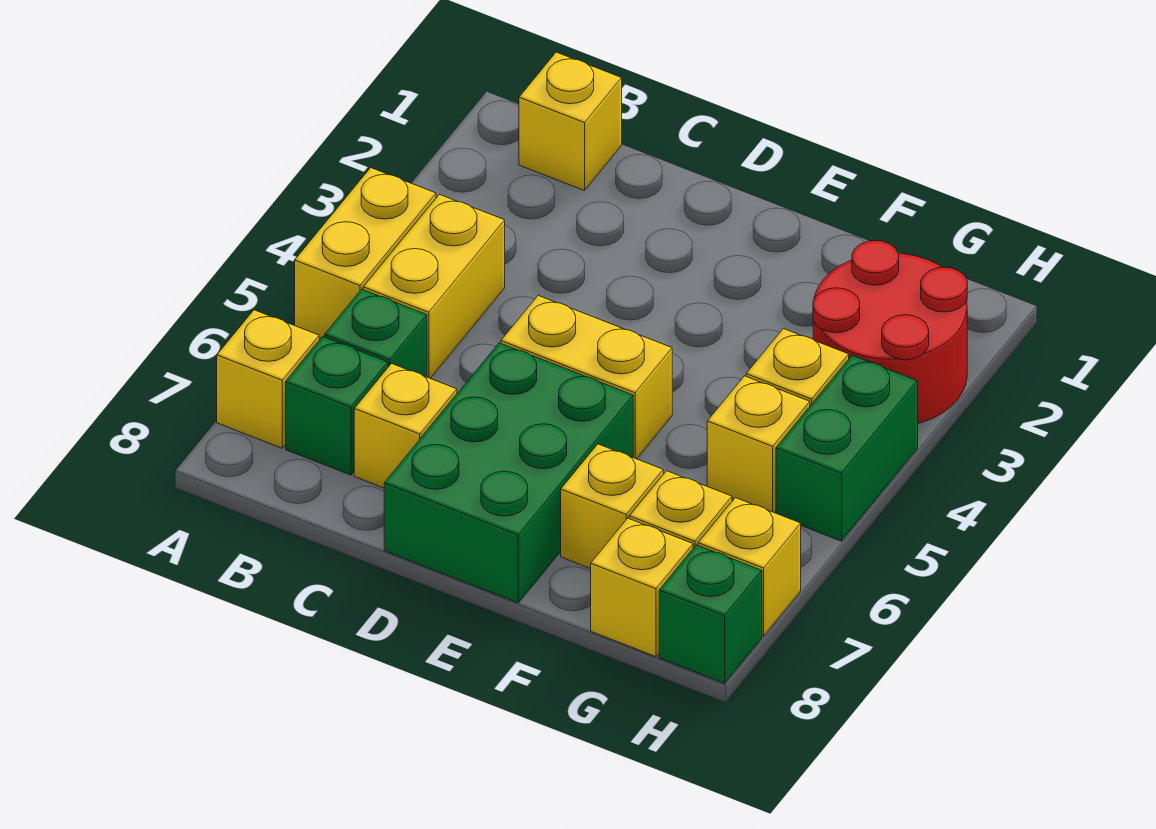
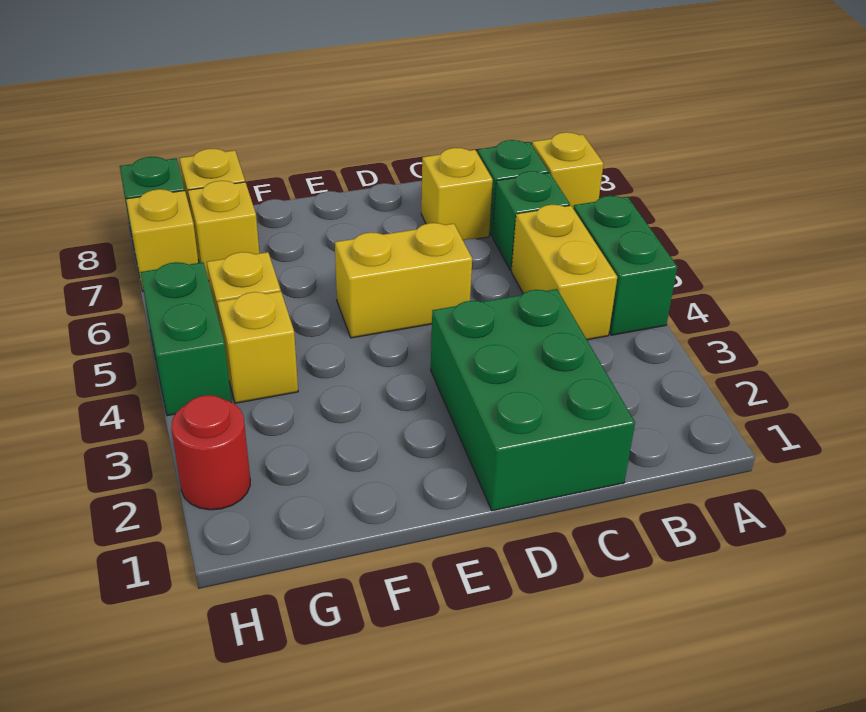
yellow 1x2 brick [295,168,436,338] -> green 1x2 brick [573,196,677,335]
yellow 1x1 brick [519,52,622,191] -> none
green 2x3 brick [384,343,633,603] -> green 2x3 brick moved to [431,289,635,511]
yellow 1x1 brick [561,444,663,569] -> none
red 2x2 round brick [813,241,967,423] -> red 1x1 round brick [171,395,250,510]

